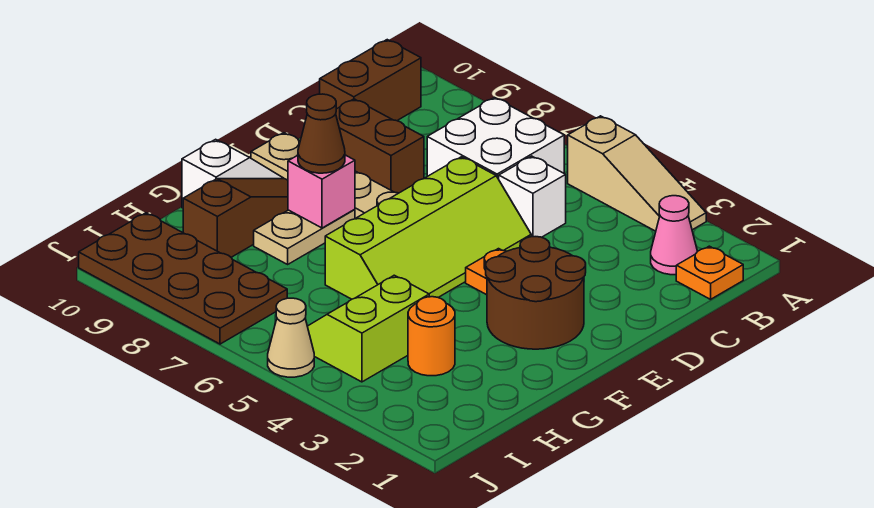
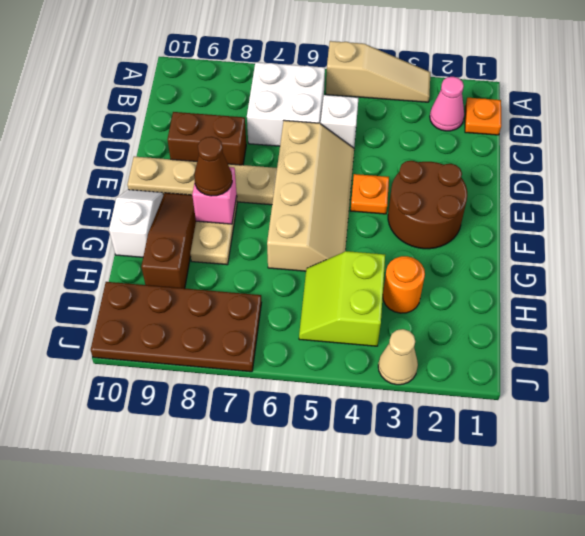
brown 1x2 brick [320,40,421,121] -> none
lime 2x4 slope [325,157,531,299] -> tan 2x4 slope [267,120,354,271]
tan 1x1 cone [268,298,314,377] -> tan 1x1 cone moved to [378,329,418,385]

